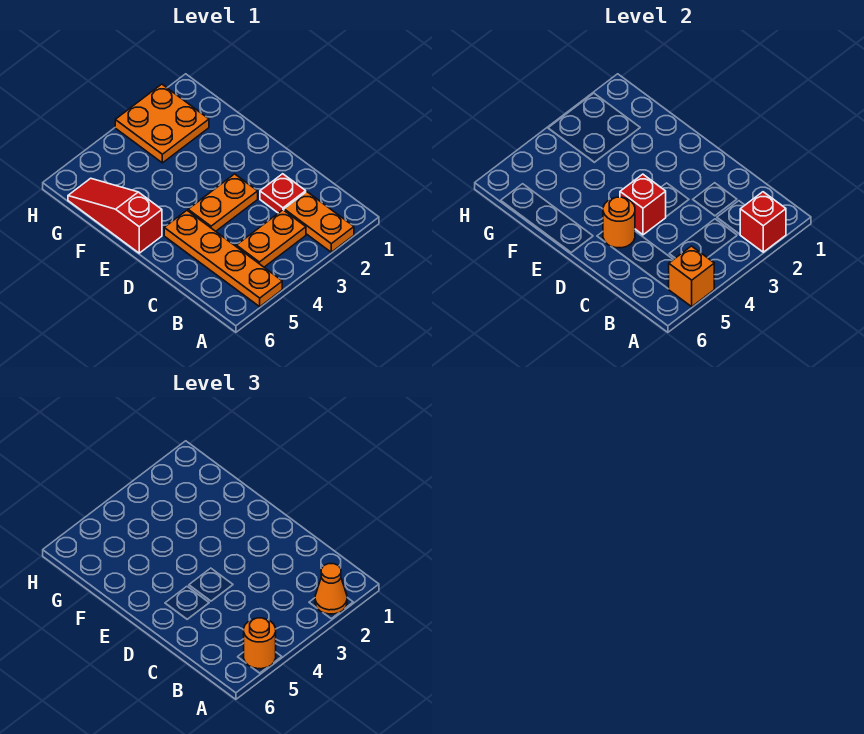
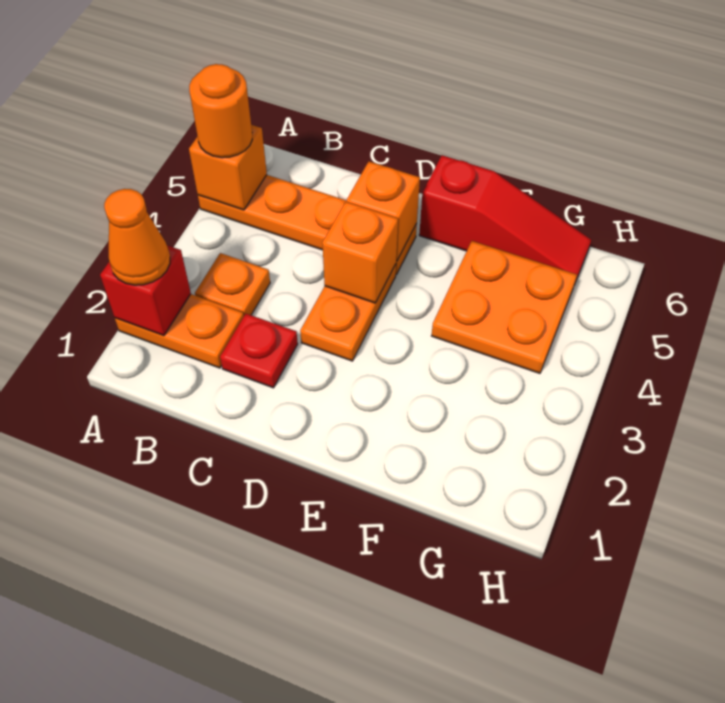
orange 1x2 plate [236,210,306,267] -> orange 1x1 plate [195,253,270,315]
red 1x1 brick [620,174,666,235] -> orange 1x1 brick [322,202,398,303]
orange 1x1 round brick [603,197,635,248] -> orange 1x1 brick [347,161,420,261]
orange 2x2 plate [115,84,209,163] -> orange 2x2 plate moved to [432,241,577,373]

